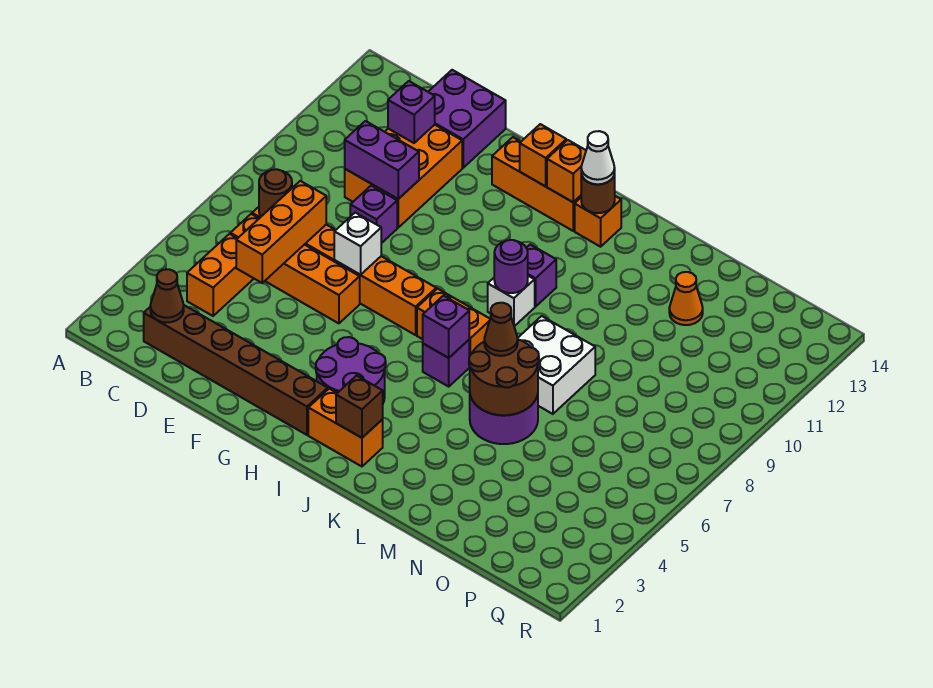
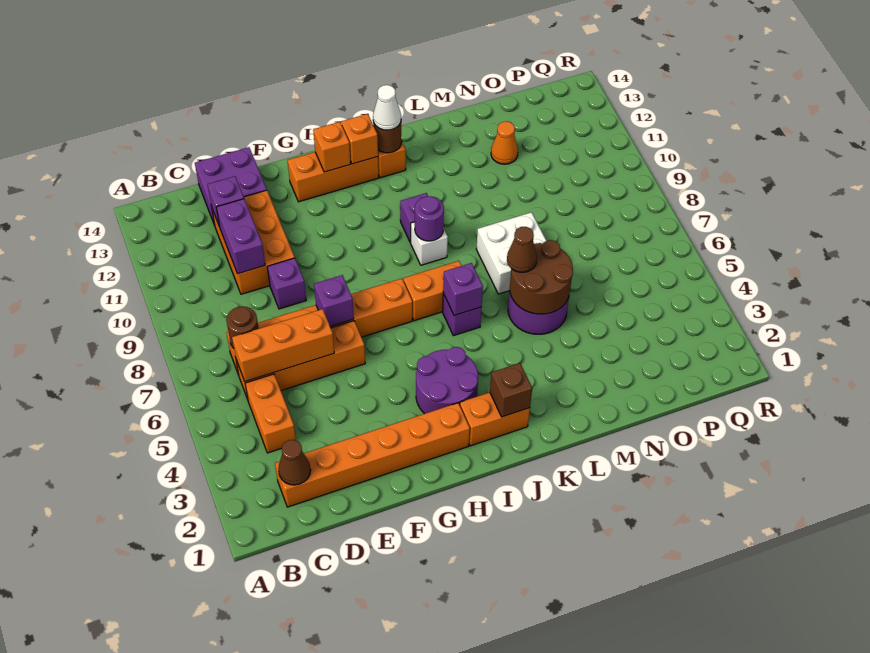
brown 1x6 brick [144,305,328,435] -> orange 1x6 brick [275,403,470,507]
orange 1x3 brick [236,181,326,283] -> orange 1x3 brick turned to [232,309,334,382]
purple 1x2 brick [345,121,419,199] -> purple 1x2 brick turned to [216,199,265,274]
white 1x1 brick [334,213,381,275] -> purple 1x1 brick [314,275,354,327]

